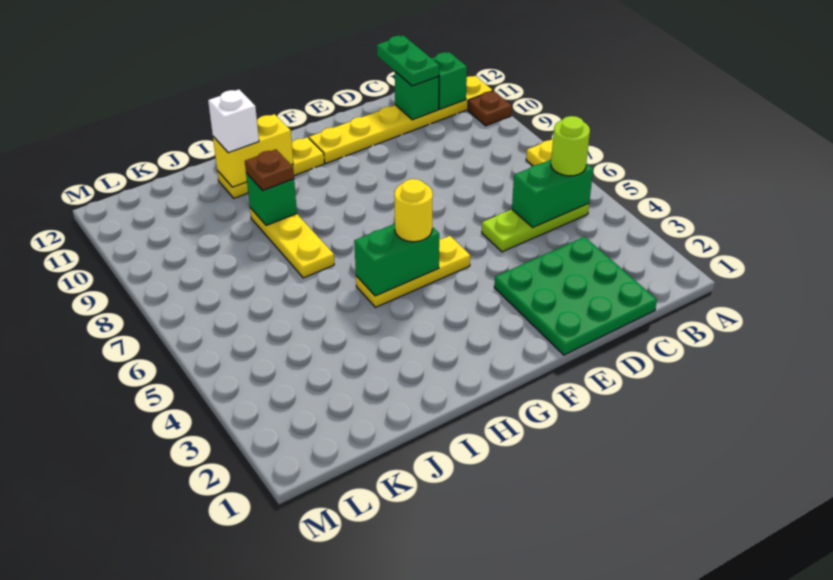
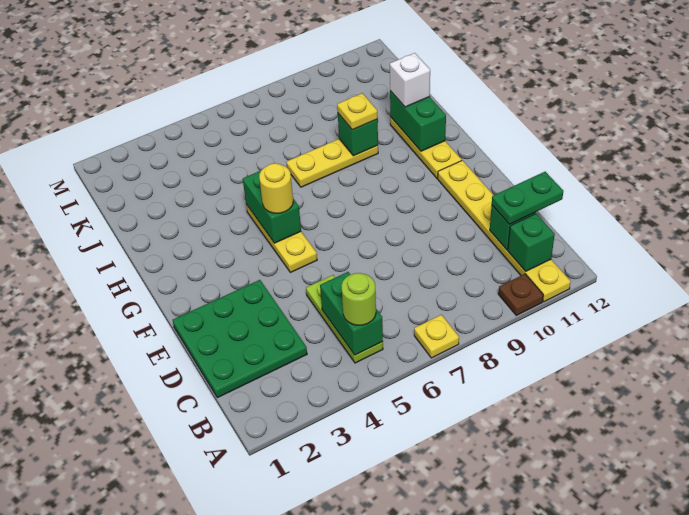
yellow 1x2 brick [213,114,293,187] -> green 1x2 brick [390,91,446,151]
brown 1x1 plate [245,149,294,191] -> yellow 1x1 plate [337,93,378,130]

